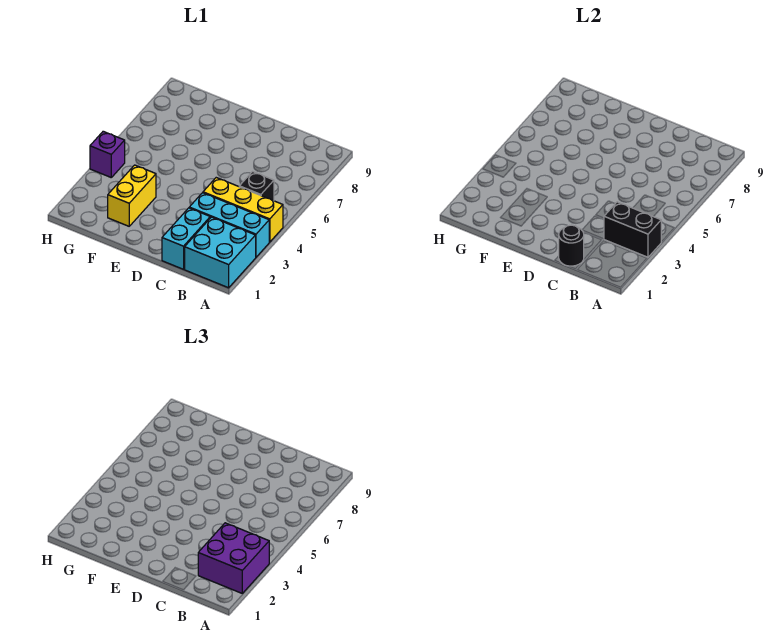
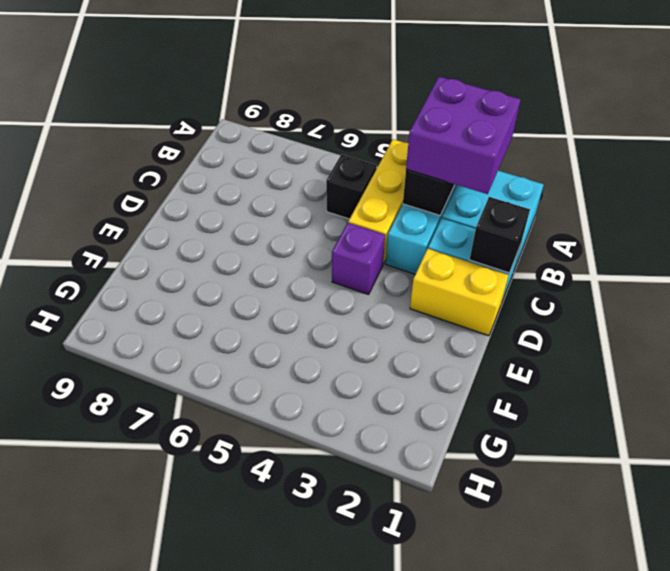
black 1x1 round brick [559,225,584,266] -> black 1x1 brick [470,197,530,273]
yellow 1x2 brick [108,165,156,226] -> yellow 1x2 brick moved to [410,249,509,336]
purple 1x1 brick [90,131,125,177] -> purple 1x1 brick moved to [332,223,385,294]

